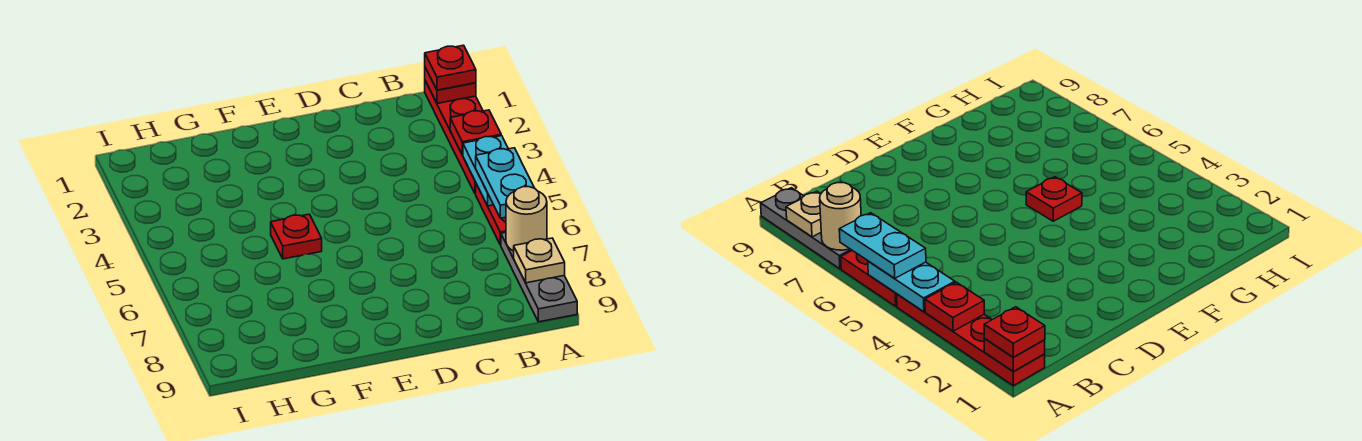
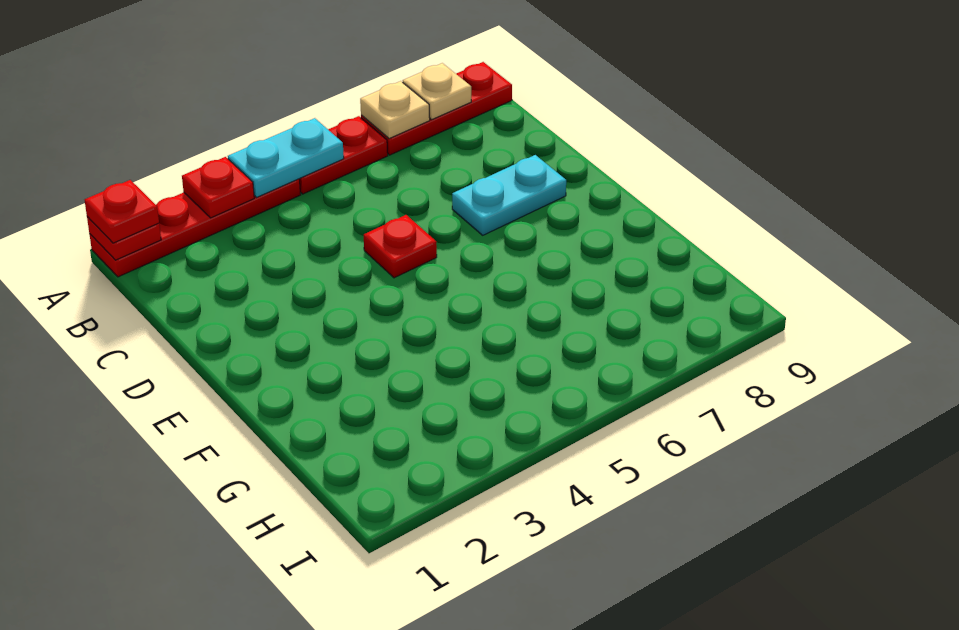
cyan 1x2 plate [476,148,534,218] -> cyan 1x2 plate moved to [452,155,566,235]
grey 1x3 plate [501,232,577,322] -> red 1x3 plate [361,62,512,155]
tan 1x1 round brick [506,187,547,251] -> tan 1x1 plate [360,81,430,139]
red 1x1 plate [271,214,322,259] -> red 1x1 plate moved to [364,215,437,278]

